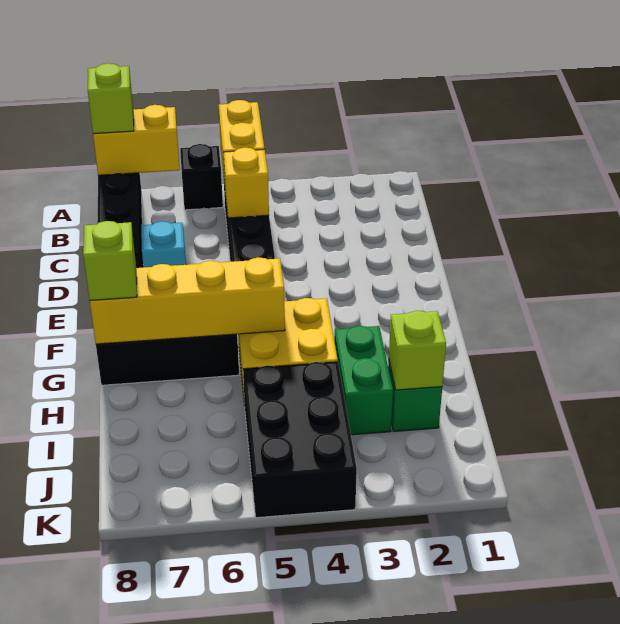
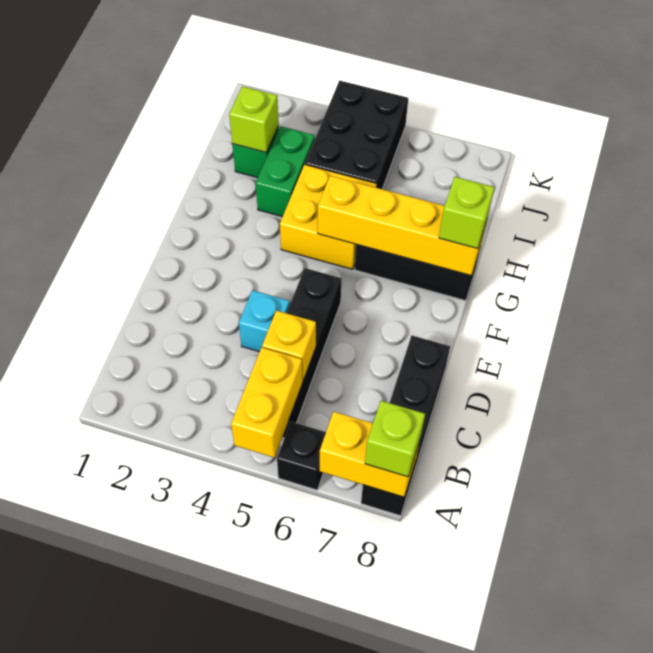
cyan 1x1 brick [141,221,186,268] -> cyan 1x1 brick moved to [239,290,290,352]

